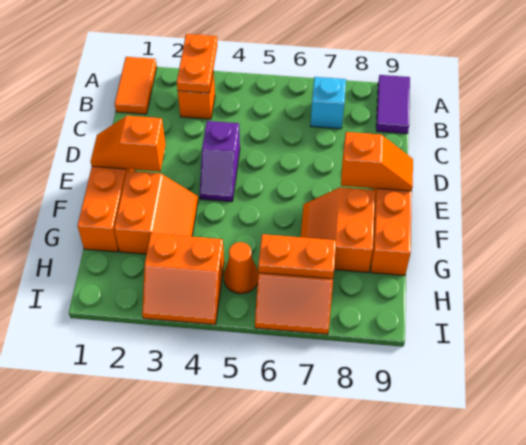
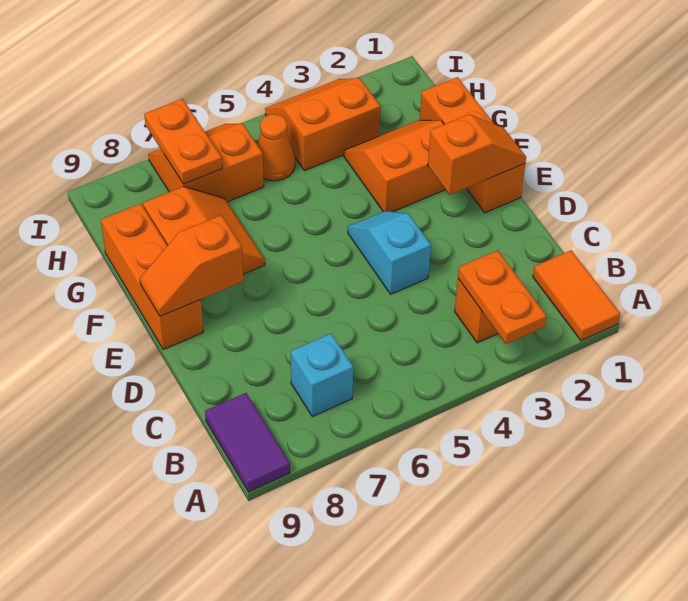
purple 1x2 slope [200,121,240,202] -> cyan 1x2 slope [348,211,431,294]
orange 2x2 slope [114,171,198,254] -> orange 2x2 slope turned to [344,120,445,212]
orange 1x2 plate [258,234,336,279] -> orange 1x2 plate turned to [144,99,222,184]

